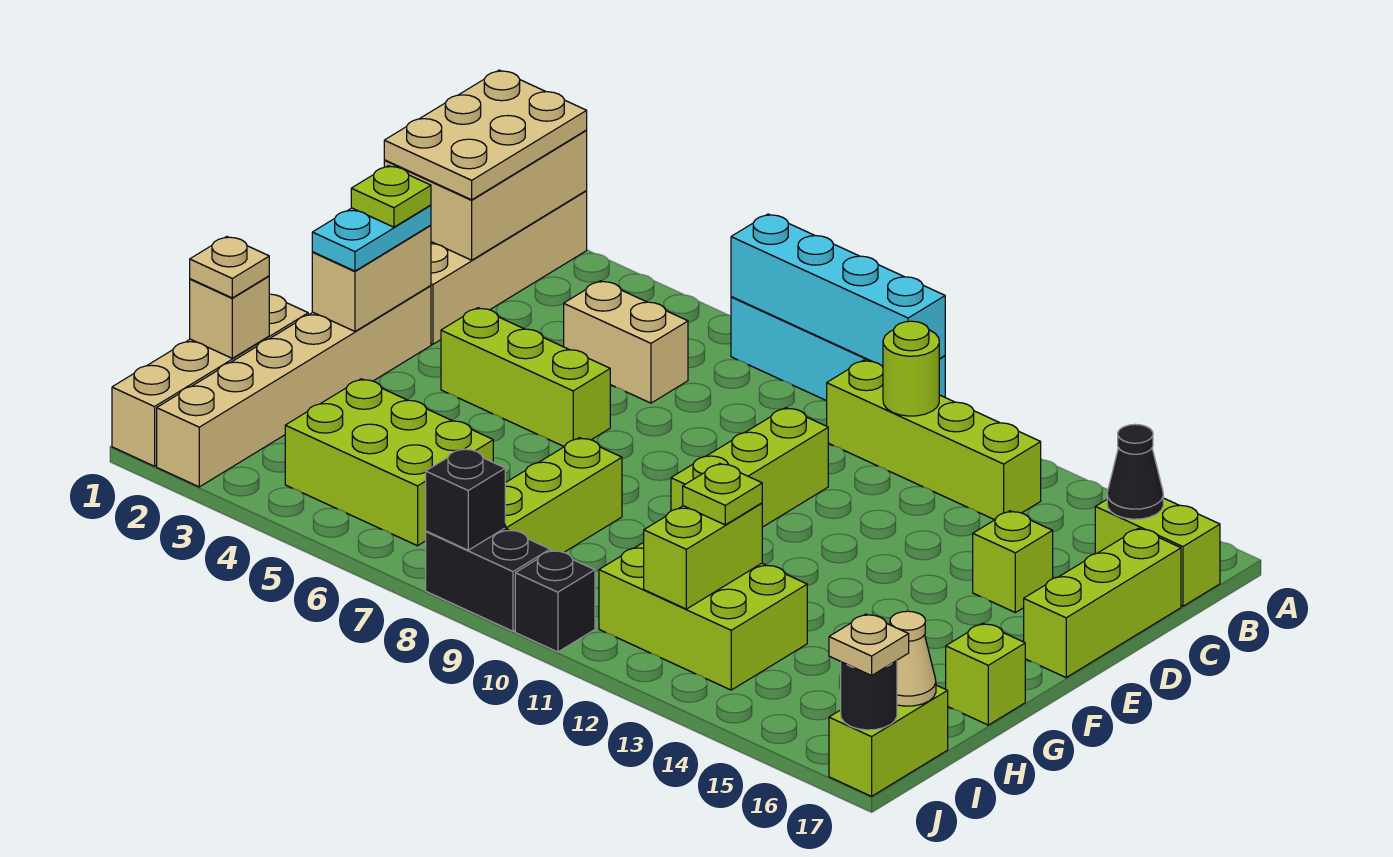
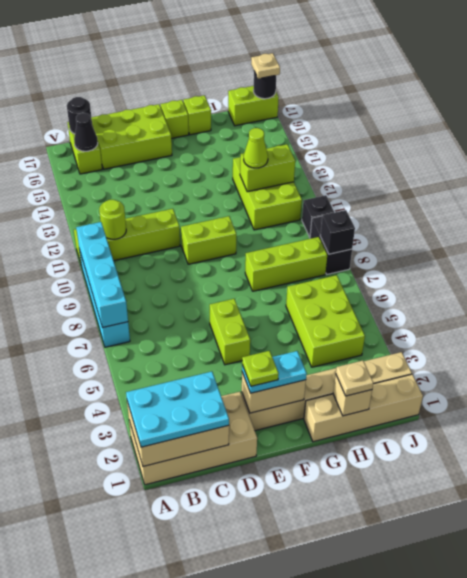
tan 2x3 plate [384,70,587,200] -> cyan 2x3 plate [126,372,229,447]
lime 1x4 brick [827,360,1041,520] -> lime 1x4 brick turned to [74,209,180,266]
none -> black 1x1 round brick [67,97,92,134]
tan 1x2 brick [564,281,688,403] -> none
lime 1x3 brick [1024,528,1181,677] -> lime 2x3 brick [91,104,172,169]
lime 1x3 brick [671,408,828,527] -> lime 1x2 brick [181,216,236,264]
lime 1x1 brick [973,511,1053,613] -> lime 1x1 brick moved to [160,100,189,139]
lime 1x3 brick [441,308,610,447] -> lime 1x2 brick [210,299,250,365]
lime 1x1 plate [683,463,762,525] -> lime 1x1 cone [244,128,268,168]
tan 1x1 cone [890,611,936,706] -> none

